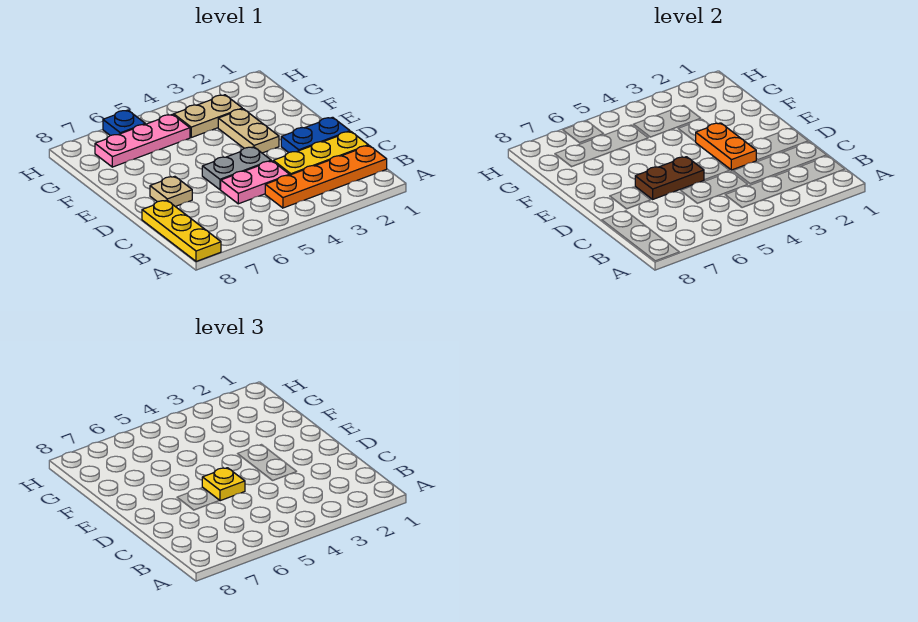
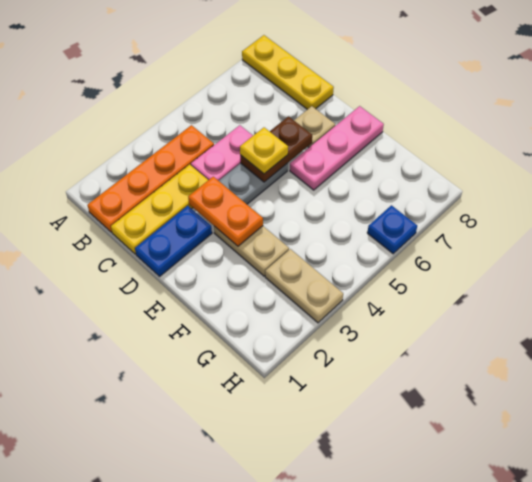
tan 1x2 plate [174,95,242,137] -> tan 1x2 plate turned to [265,249,343,323]
pink 1x3 plate [95,114,190,167] -> pink 1x3 plate moved to [290,106,384,190]

